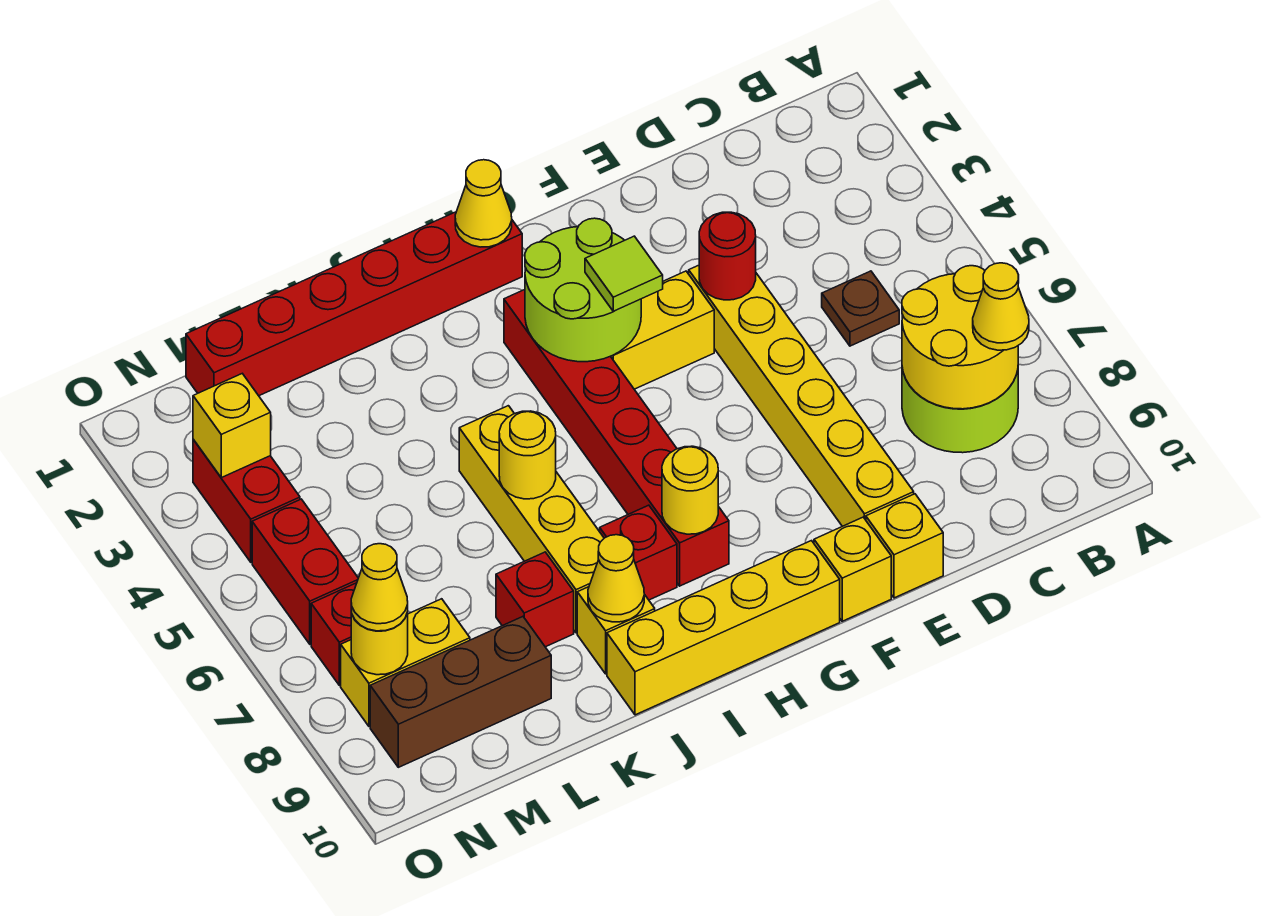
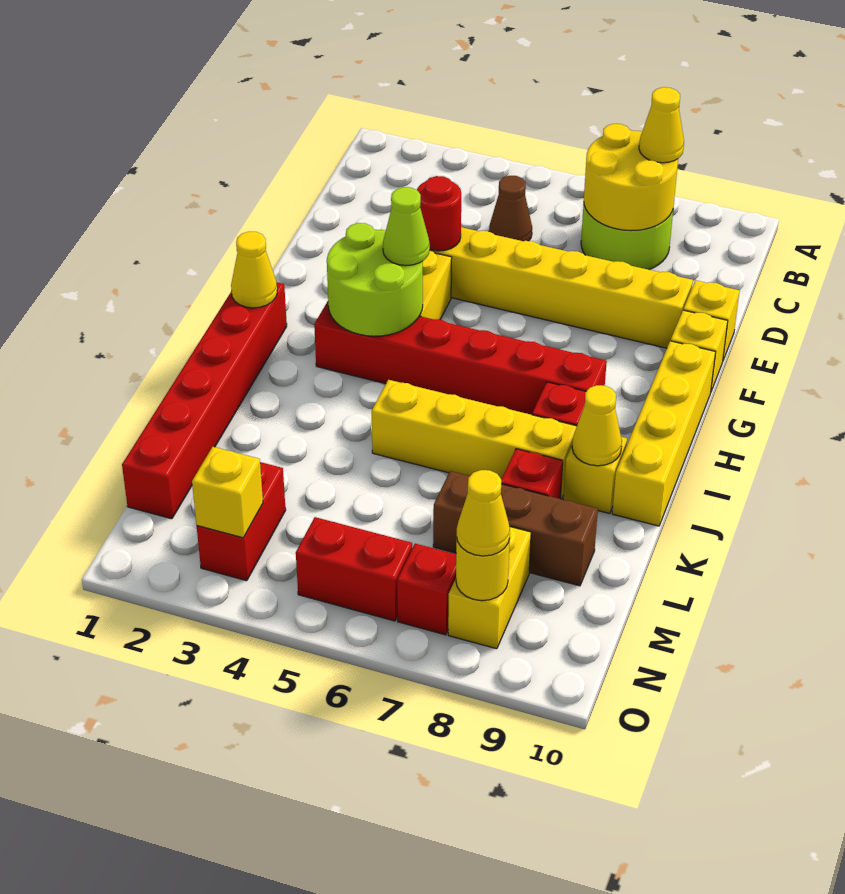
brown 1x1 plate [822,271,899,346] -> brown 1x1 cone [489,176,532,241]
lime 1x1 tile [585,236,663,311] -> lime 1x1 cone [383,187,430,266]
yellow 1x1 round brick [662,446,718,534] -> none
yellow 1x1 round brick [499,411,556,499] -> none
brown 1x3 brick [370,617,551,767] -> brown 1x3 brick turned to [433,471,598,586]
red 1x2 brick [193,440,300,562] -> red 1x2 brick turned to [197,462,286,581]

